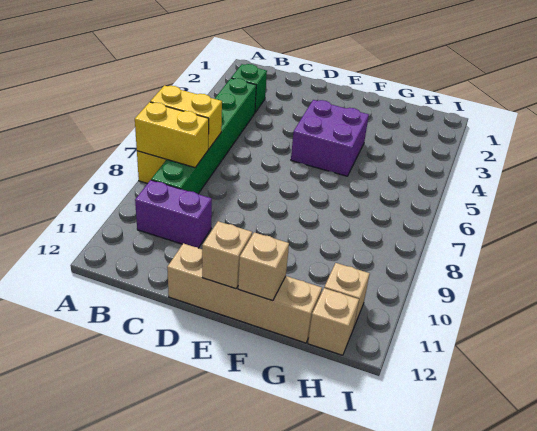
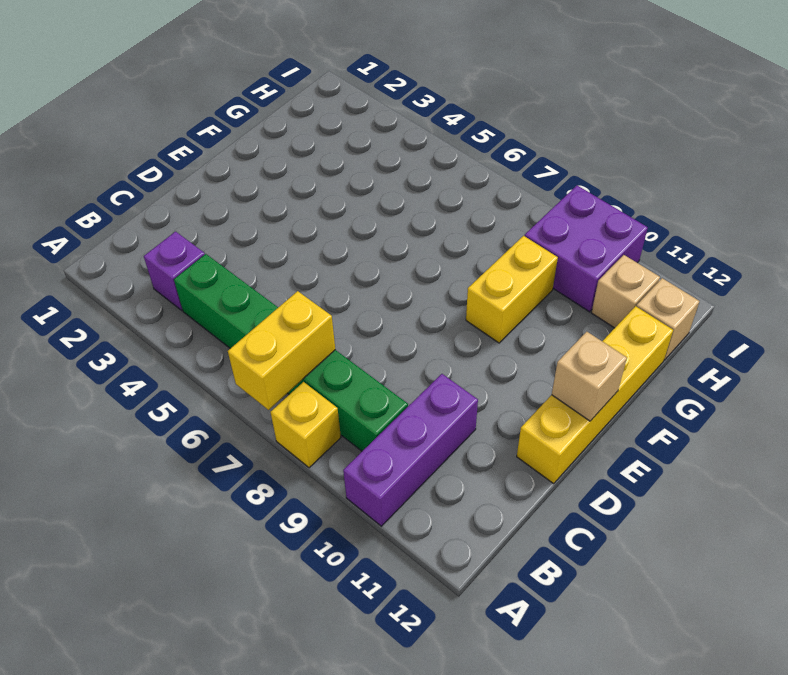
yellow 1x2 brick [135,102,209,168] -> yellow 1x2 brick moved to [466,236,558,343]
green 1x1 brick [231,64,267,112] -> purple 1x1 brick [144,232,205,310]
purple 1x2 brick [135,180,212,248] -> purple 1x3 brick [343,374,478,526]
tan 1x4 brick [167,243,322,343] -> yellow 1x4 brick [517,306,673,484]
purple 2x2 brick [291,100,369,176] -> purple 2x2 brick moved to [525,186,648,312]
tan 1x1 brick [238,232,289,301] -> none

